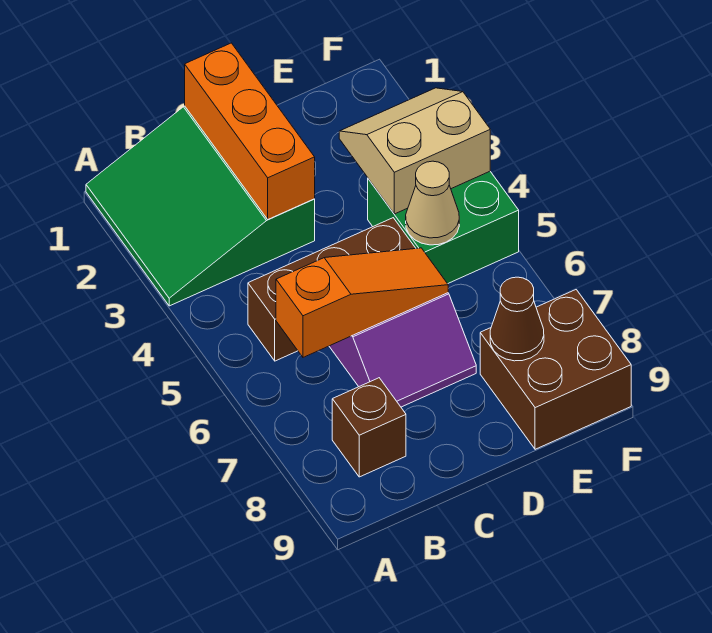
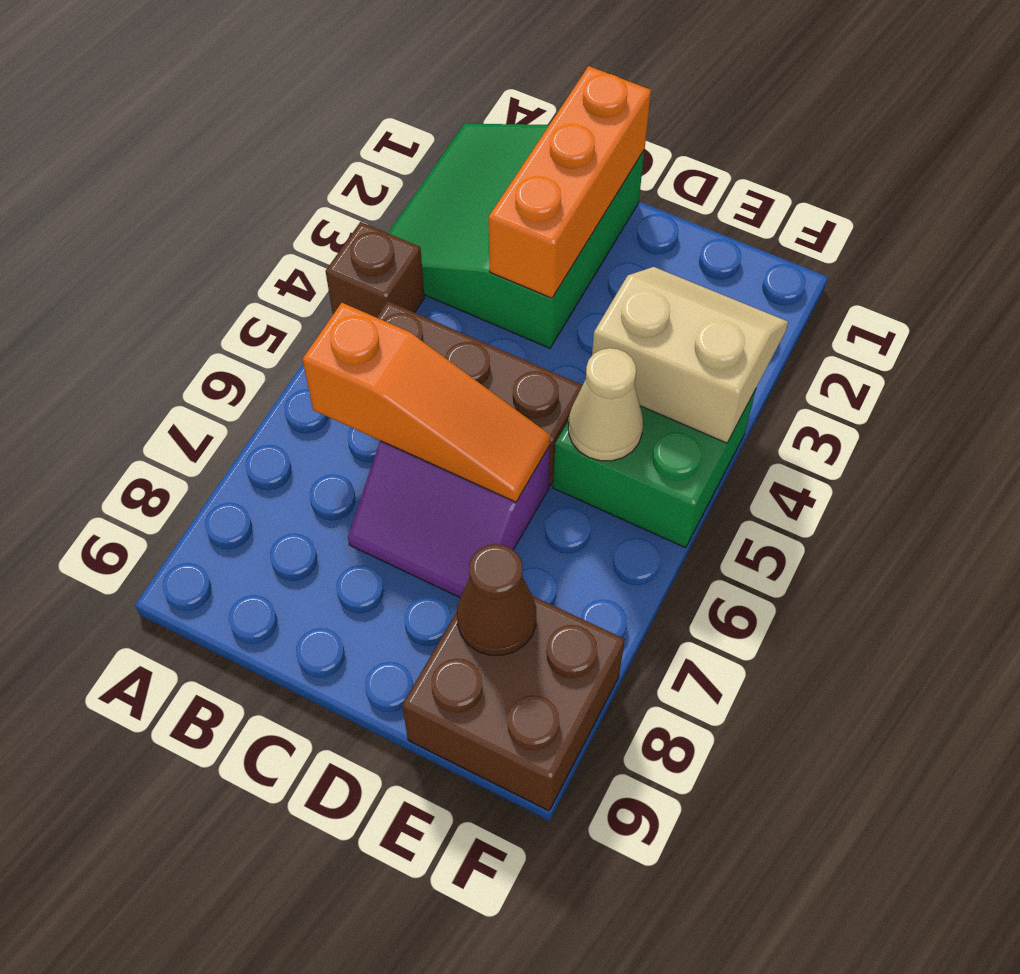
brown 1x1 brick [332,378,406,477] -> brown 1x1 brick moved to [326,222,425,317]

